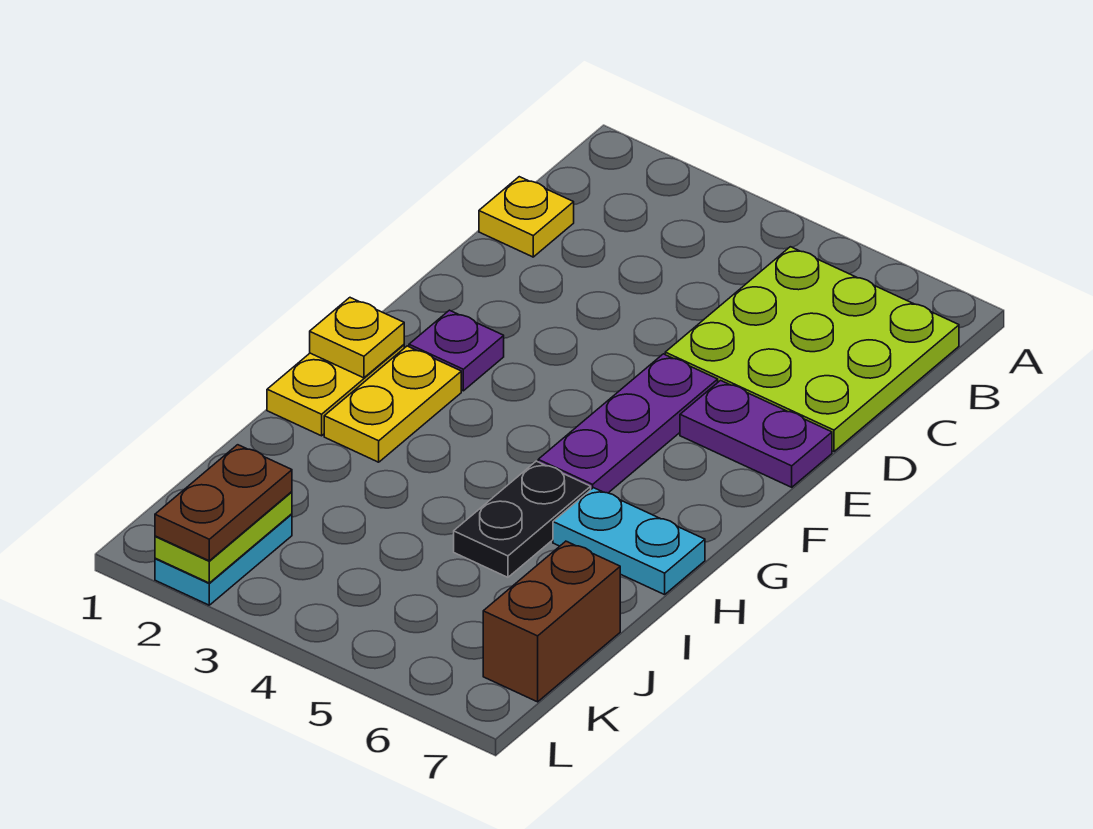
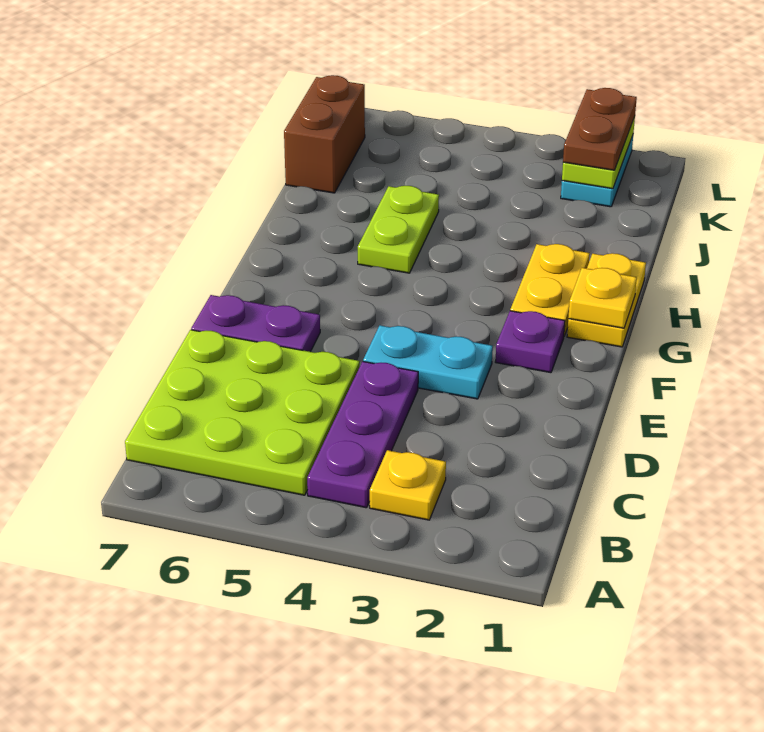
yellow 1x1 plate [479,177,574,257] -> yellow 1x1 plate moved to [370,450,446,520]
purple 1x3 plate [538,354,718,493] -> purple 1x3 plate moved to [307,361,418,508]
black 1x2 plate [454,461,591,577] -> lime 1x2 plate [358,186,439,273]
cyan 1x2 plate [553,488,705,595] -> cyan 1x2 plate moved to [363,325,493,399]

